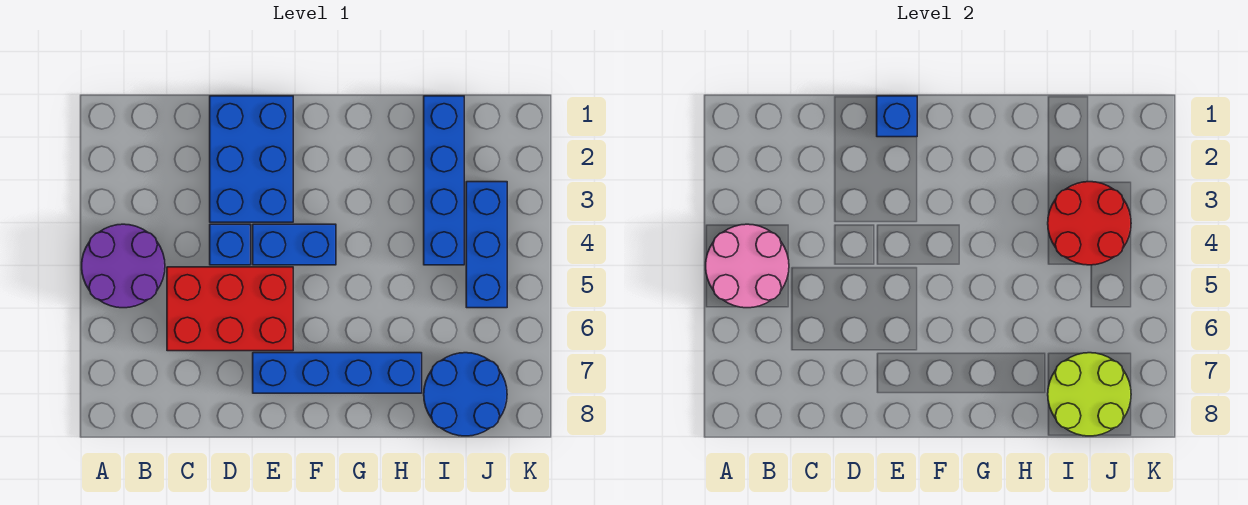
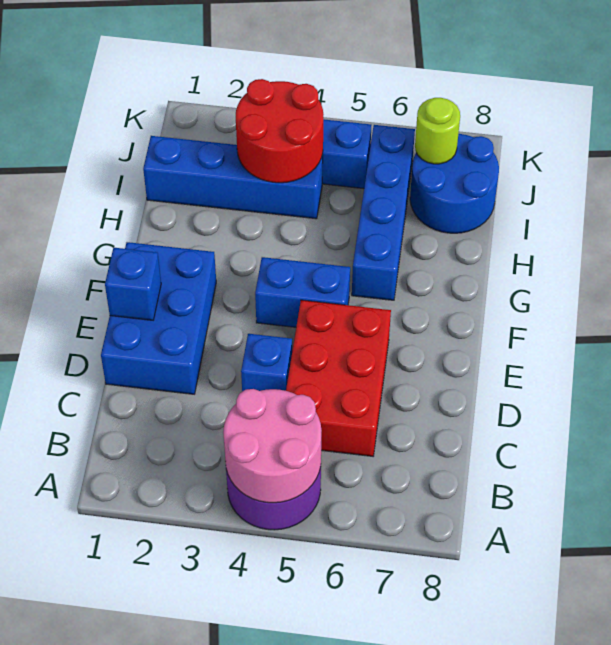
blue 2x3 brick [210,96,293,222] -> blue 2x3 brick turned to [101,242,216,394]
blue 1x2 brick [253,224,336,265] -> blue 1x2 brick turned to [255,257,350,327]
blue 1x4 brick [253,353,422,393] -> blue 1x4 brick moved to [352,125,415,300]
lime 2x2 round brick [1048,353,1131,436] -> lime 1x1 round brick [415,98,460,164]

